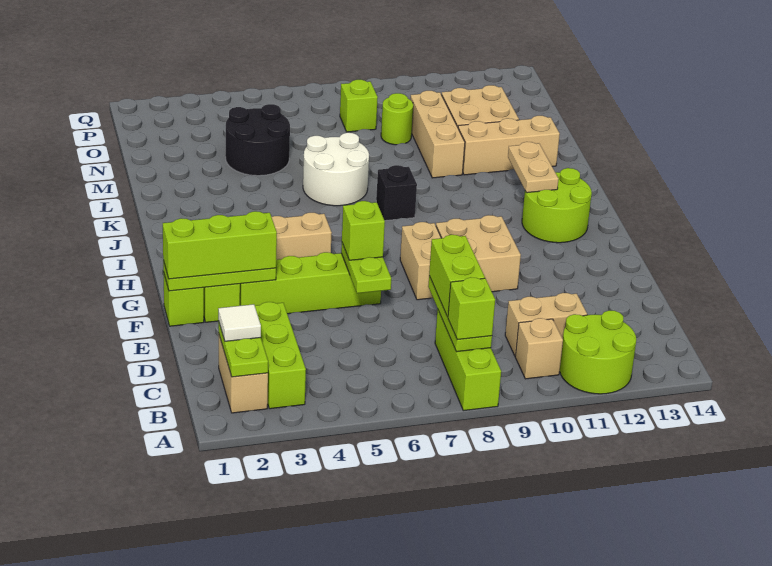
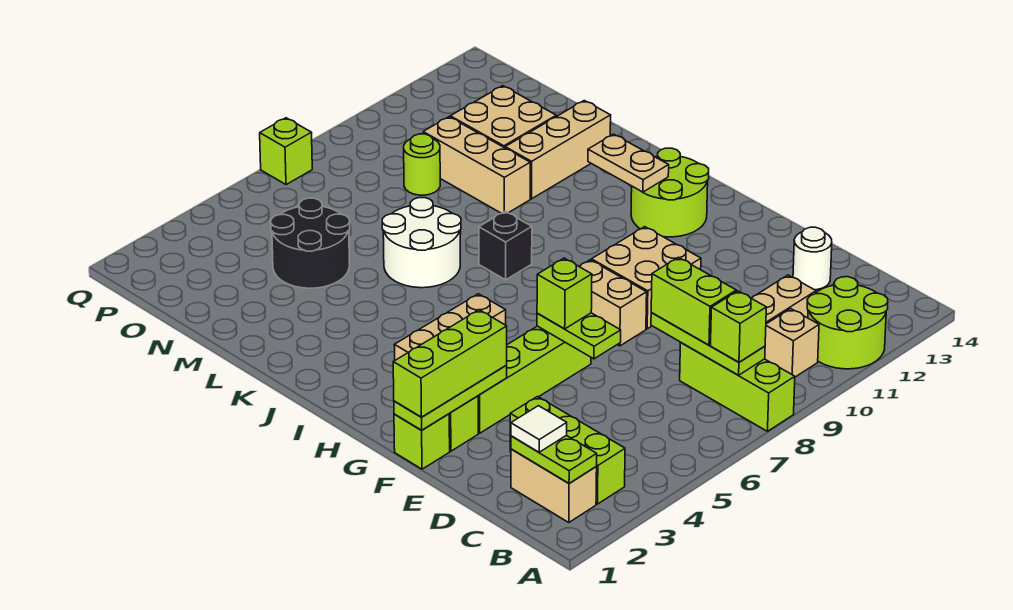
none -> white 1x1 round brick [793,227,832,290]
lime 1x1 brick [340,80,378,132] -> lime 1x1 brick moved to [260,118,312,185]

